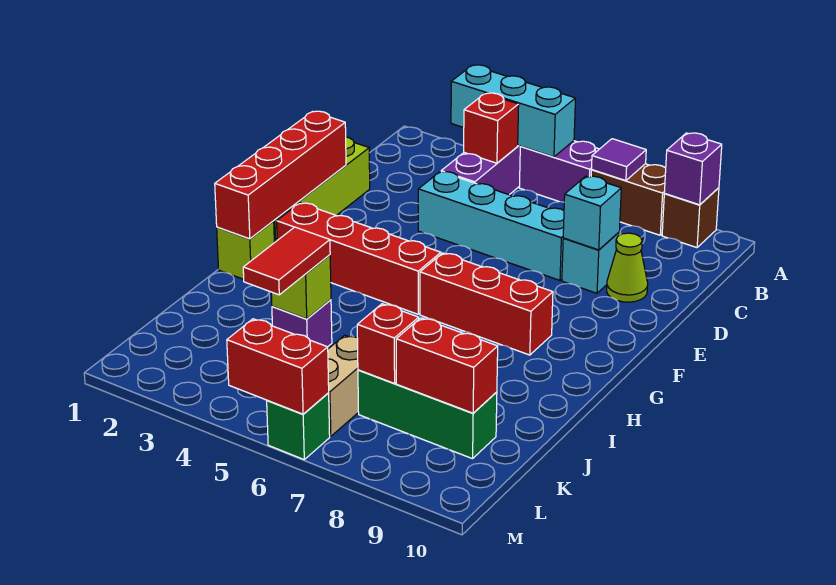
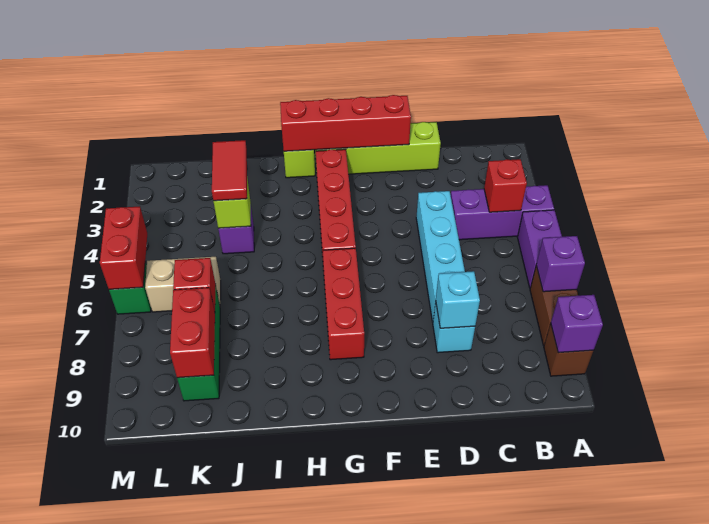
cyan 1x3 brick [451,65,575,157] -> none
purple 1x1 tile [592,139,646,181] -> purple 1x1 brick [536,236,585,292]
lime 1x1 cone [607,233,648,302] -> none
red 1x2 tile [243,227,330,295] -> red 1x2 tile turned to [212,140,247,201]

